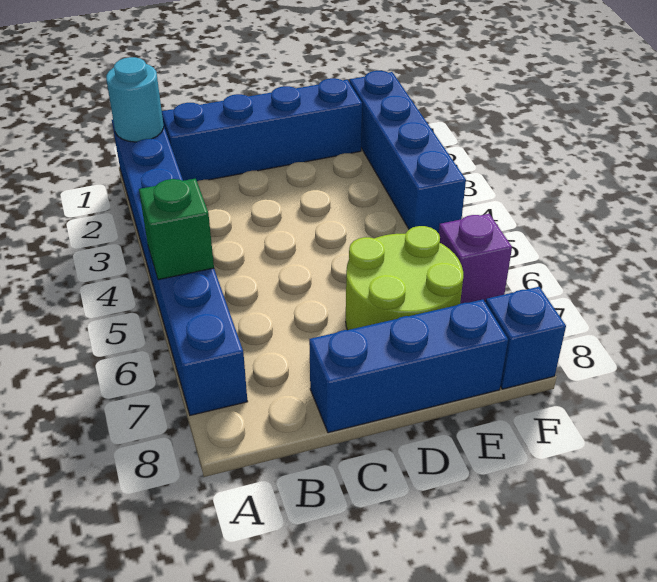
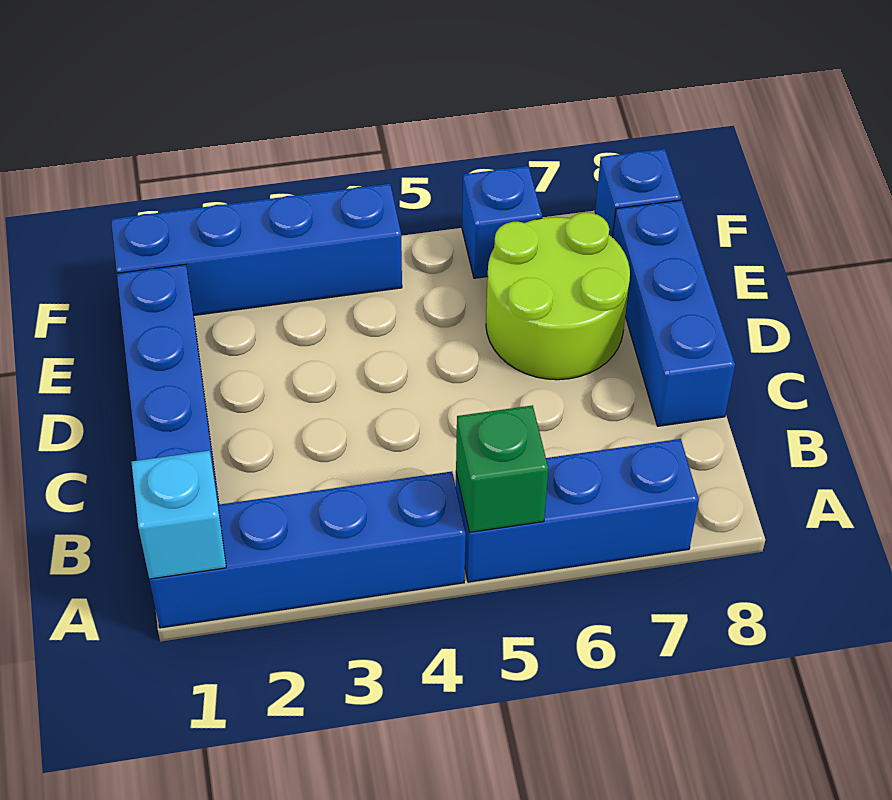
cyan 1x1 round brick [106,57,164,142] -> cyan 1x1 brick [131,451,226,579]
purple 1x1 brick [439,214,512,304] -> blue 1x1 brick [462,166,542,278]

